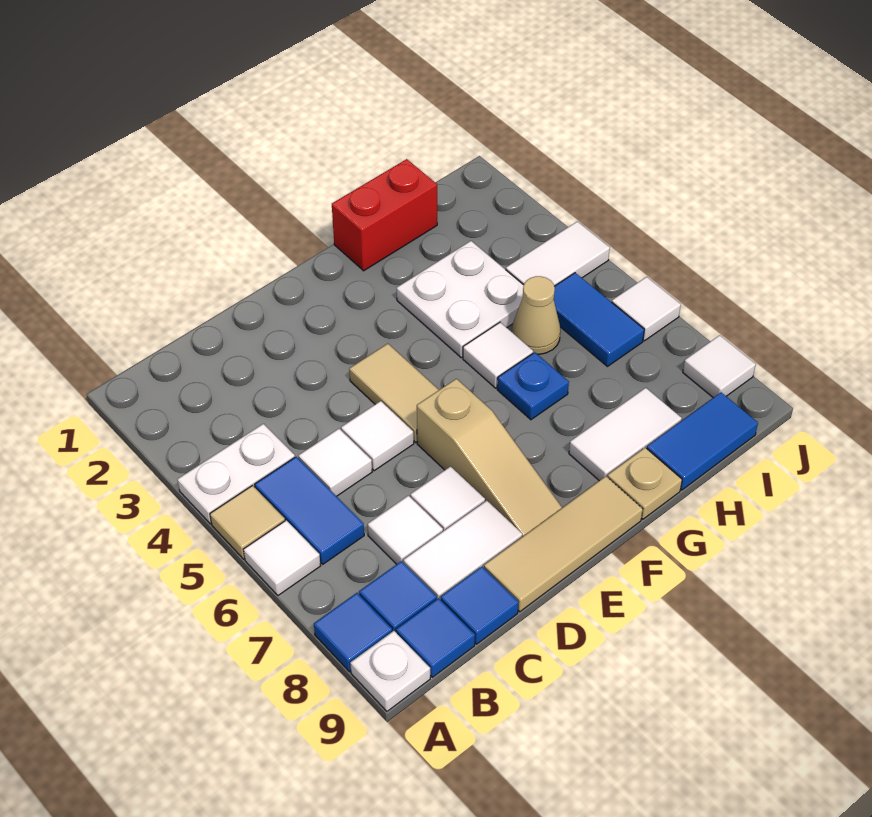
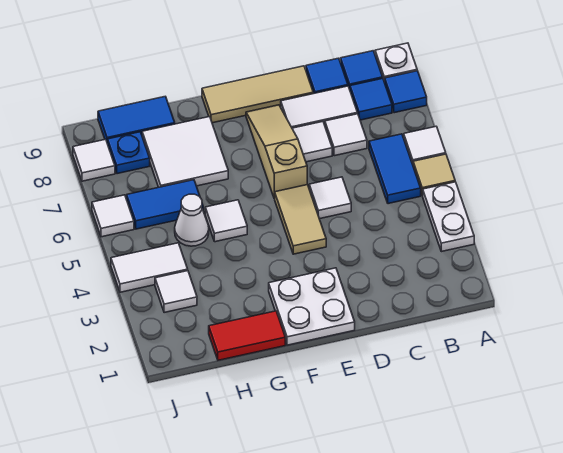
white 1x2 plate [177,424,295,524] -> white 1x2 plate turned to [423,182,474,252]
white 1x1 tile [298,429,372,496] -> white 1x1 tile moved to [155,271,197,313]
red 1x2 brick [332,159,437,271] -> red 1x2 tile [209,311,285,360]
white 2x2 plate [397,241,524,358] -> white 2x2 plate moved to [269,268,355,345]
blue 1x1 plate [497,352,569,420] -> blue 1x1 plate moved to [108,132,150,174]
white 1x2 tile [569,388,682,481] -> white 2x2 tile [142,117,228,187]
tan 1x1 plate [608,448,682,519] -> none
tan 1x1 cone [512,276,560,355] -> white 1x1 cone [175,194,209,246]
blue 1x2 tile [554,273,644,366] -> blue 1x2 tile turned to [127,180,203,229]

